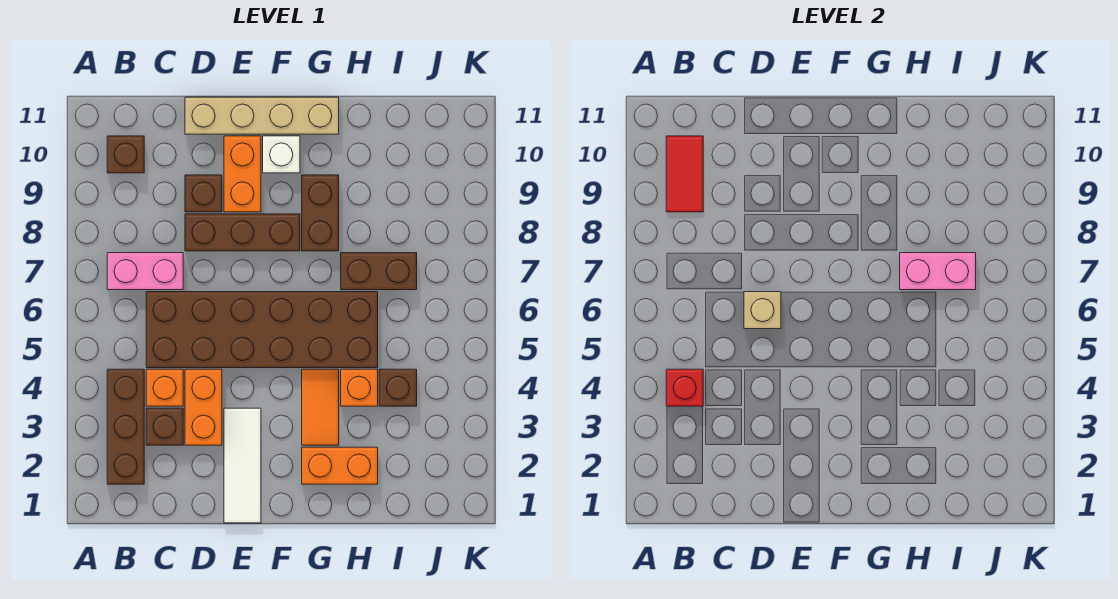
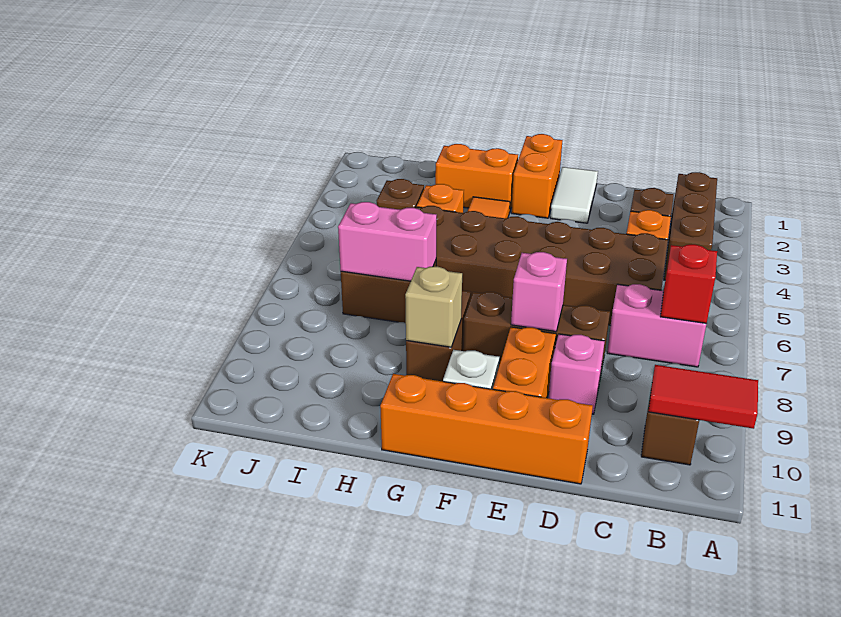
red 1x1 brick [666,369,703,406] -> red 1x1 brick moved to [660,244,717,323]
red 1x2 tile [666,136,703,212] -> red 1x2 tile turned to [649,365,758,429]
orange 1x2 brick [185,369,222,445] -> orange 1x2 brick moved to [511,134,562,218]
tan 1x1 brick [744,292,781,329] -> tan 1x1 brick moved to [405,266,462,347]
brown 1x1 brick [185,175,222,212] -> pink 1x1 brick [549,334,605,414]
tan 1x4 brick [185,97,339,134] -> orange 1x4 brick [380,374,593,484]
white 1x3 tile [224,408,261,523] -> white 1x2 tile [550,167,598,223]
none -> pink 1x1 brick [511,252,567,332]

